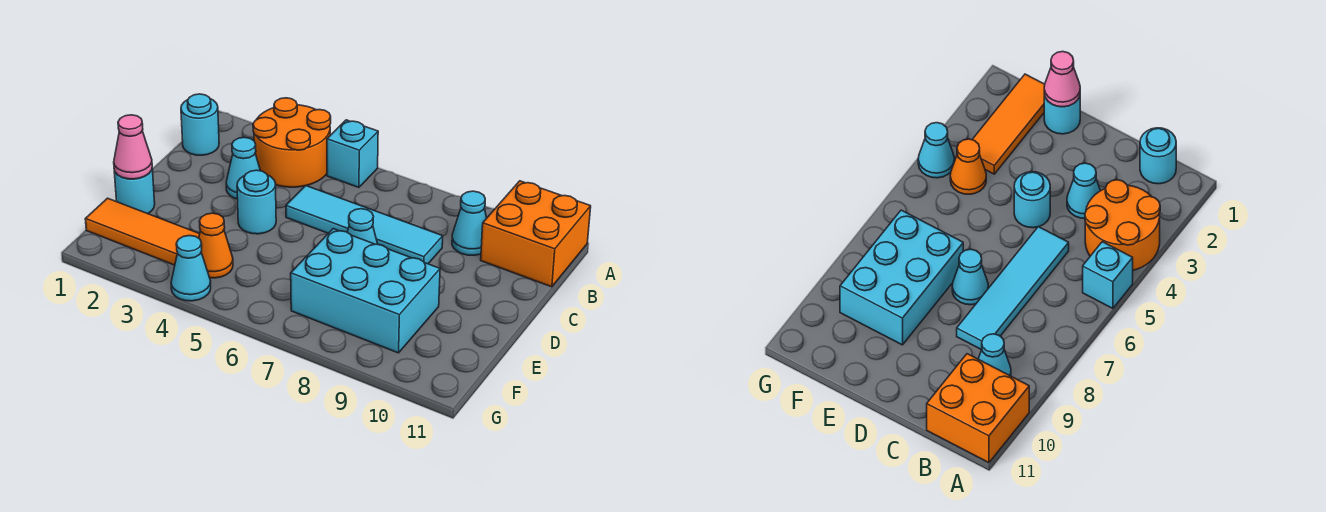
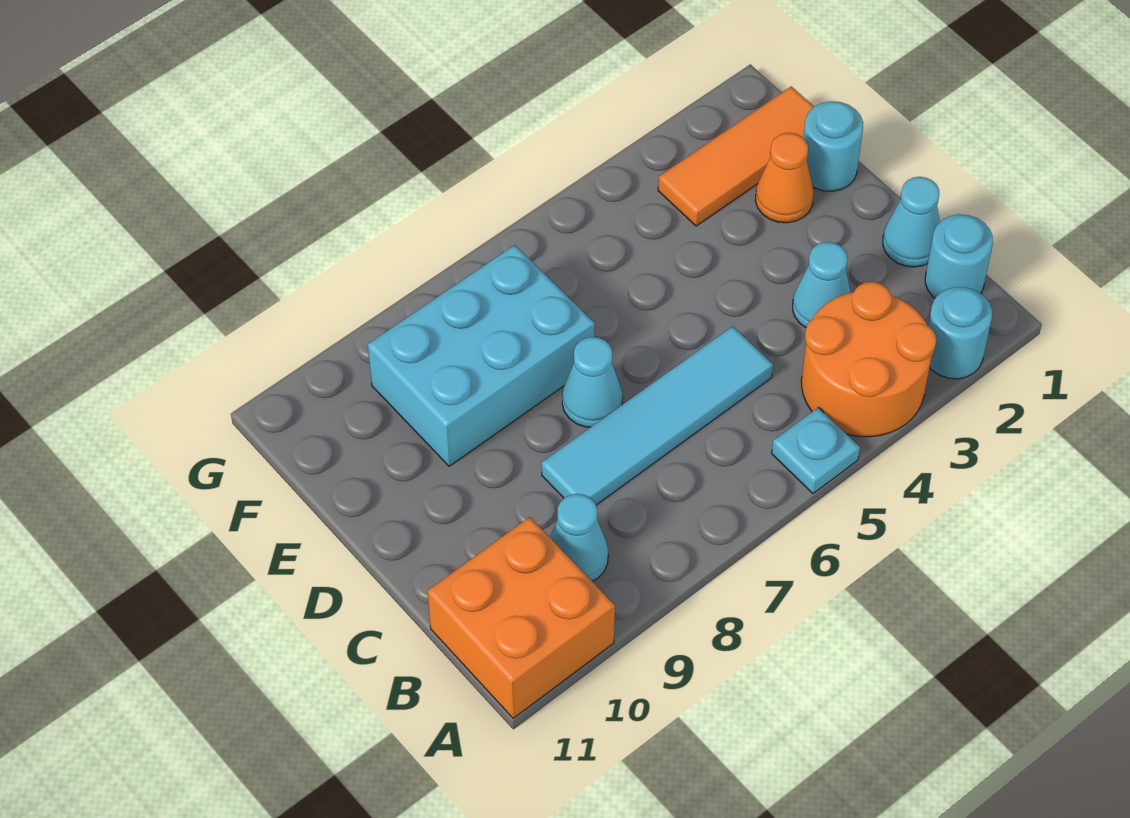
cyan 1x1 brick [327,120,378,188] -> cyan 1x1 plate [772,408,860,494]
cyan 1x1 round brick [237,170,276,234] -> cyan 1x1 round brick moved to [928,287,992,379]
pink 1x1 cone [114,115,152,179] -> none
orange 1x1 cone [199,213,233,278] -> orange 1x1 cone moved to [755,133,814,223]
cyan 1x1 cone [171,236,211,301] -> cyan 1x1 cone moved to [883,177,940,267]

